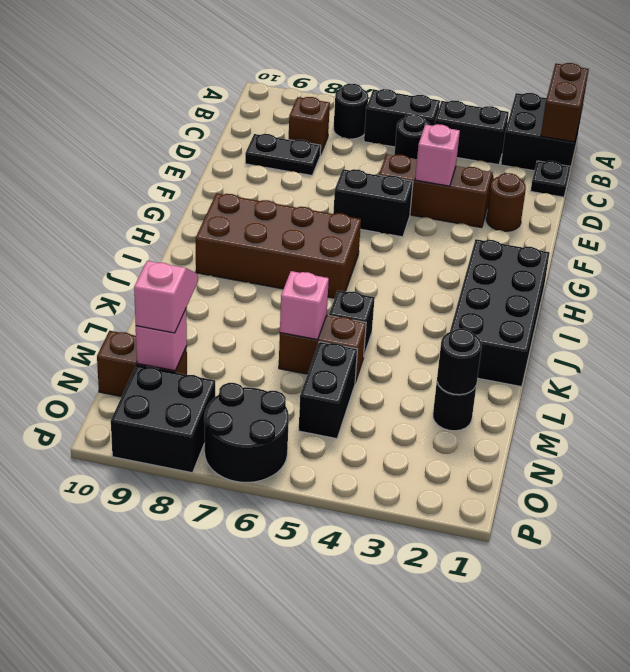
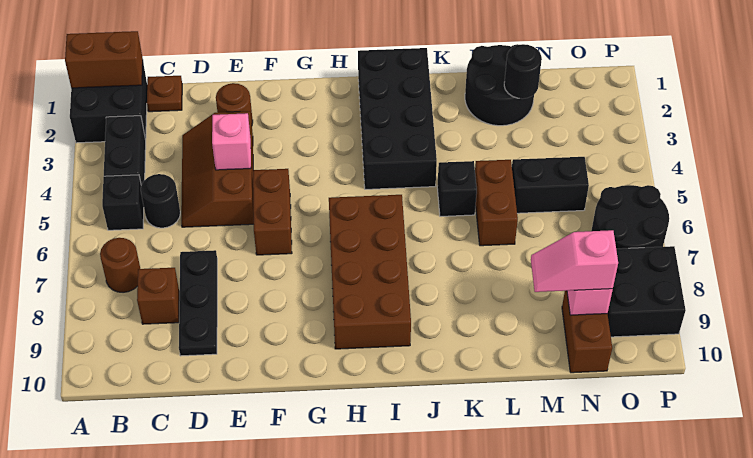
black 1x2 brick [364,89,440,147] -> black 1x1 brick [102,175,144,230]
black 1x1 round brick [333,84,368,139] -> brown 1x1 round brick [100,238,140,292]
black 1x1 plate [531,161,570,197] -> brown 1x1 plate [147,76,182,112]
black 1x2 plate [245,134,321,175] -> black 1x3 plate [179,250,217,356]
black 1x2 brick [333,169,413,237] -> brown 1x2 brick [253,169,292,255]
black 2x4 brick [450,239,549,387] -> black 2x4 brick turned to [358,48,437,189]
pink 1x1 brick [280,271,329,340] -> none
black 1x1 round brick [433,383,476,431] -> black 2x2 round brick [465,44,534,126]

